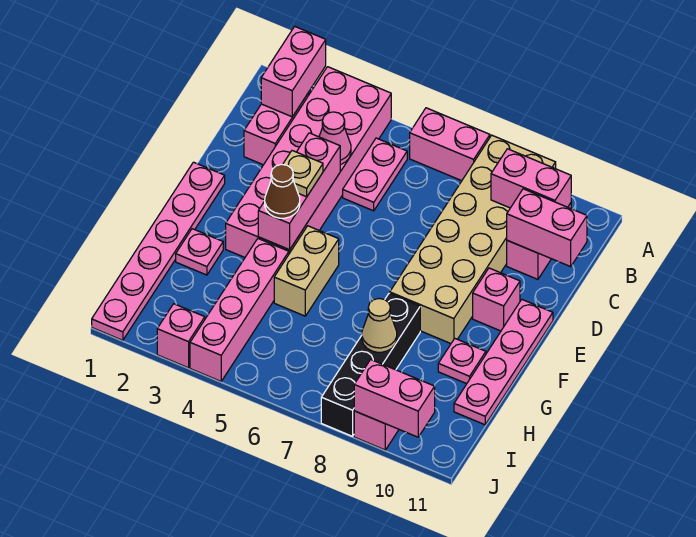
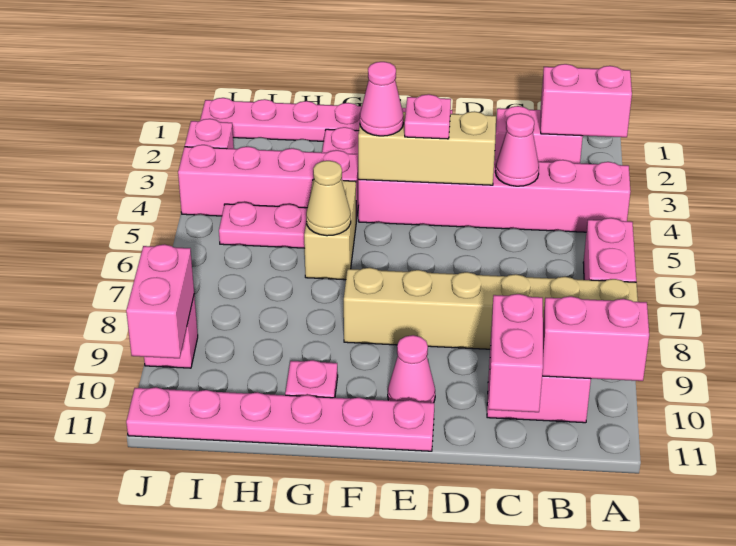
pink 2x6 brick [226,67,391,257] -> pink 1x6 brick [358,160,630,232]
tan 2x6 brick [390,135,556,343] -> tan 1x6 brick [344,268,638,349]
pink 1x2 plate [343,138,407,211] -> pink 1x2 plate moved to [219,202,307,248]
pink 1x2 brick [491,149,571,208] -> pink 1x2 brick turned to [542,296,649,381]
pink 1x3 brick [258,133,340,250] -> tan 1x3 brick [358,111,496,185]
tan 1x1 plate [283,151,323,197] -> pink 1x1 plate [405,94,451,139]
pink 1x1 brick [473,268,520,331] -> pink 1x1 cone [388,335,435,403]
pink 1x4 plate [454,300,553,425] -> pink 1x6 plate [126,387,434,451]
brown 1x1 cone [265,164,300,218] -> pink 1x1 cone [360,62,404,136]
tan 1x2 brick [274,226,339,316] -> tan 1x2 brick turned to [304,179,356,280]
black 1x4 brick [321,293,420,436] -> none
tan 1x1 cone [362,299,397,352] -> tan 1x1 cone moved to [306,161,351,236]

